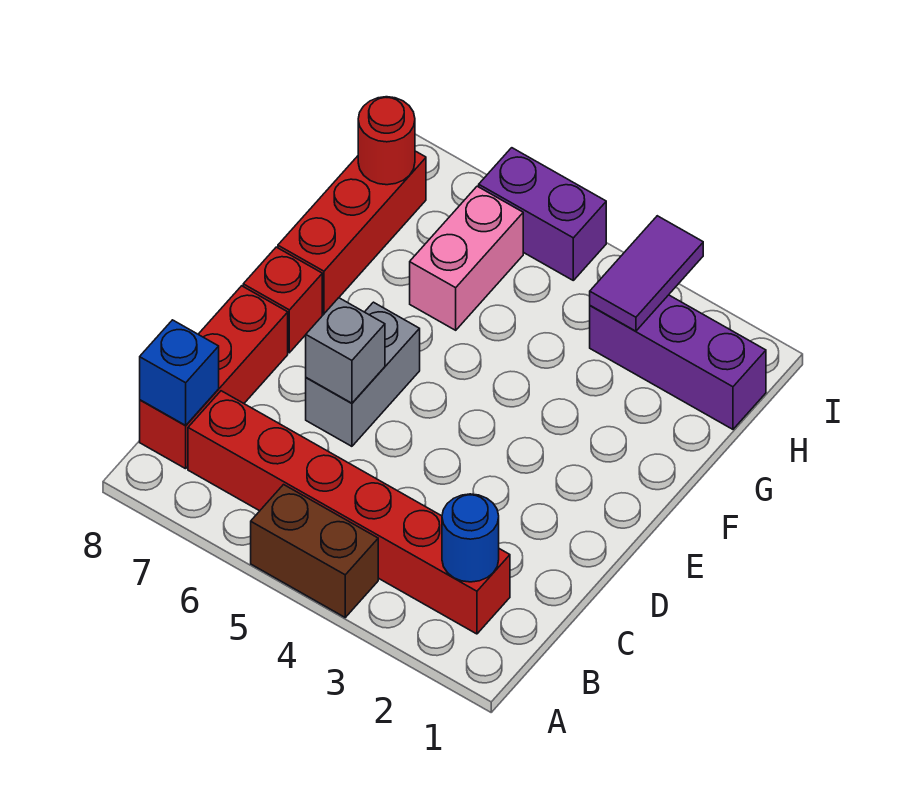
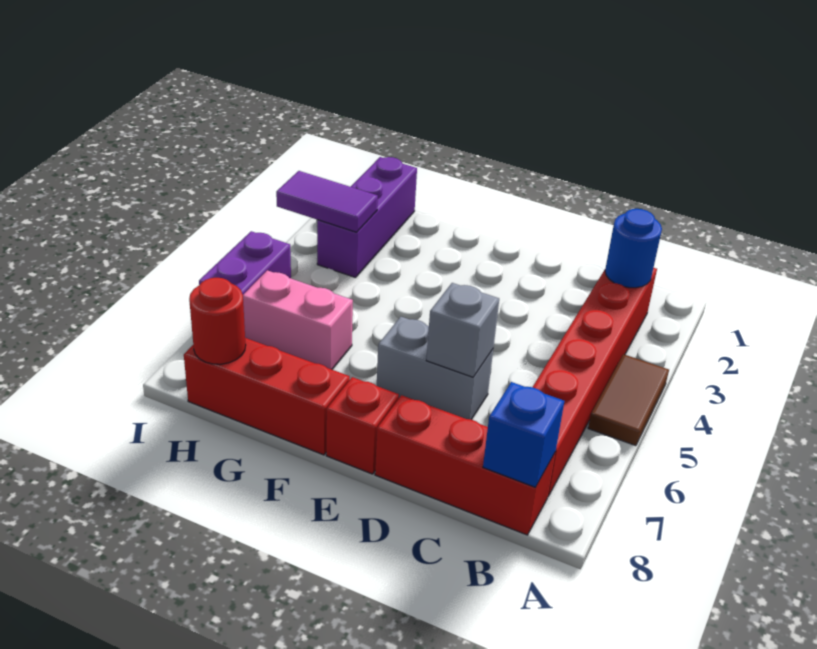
brown 1x2 brick [251,485,378,617] -> brown 1x2 tile [588,354,669,446]

